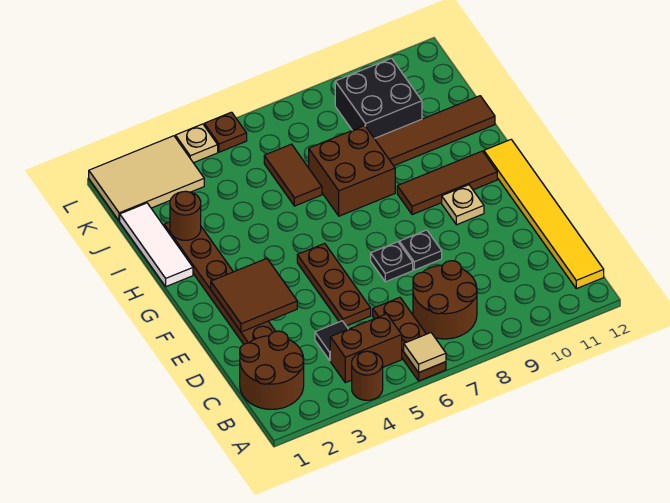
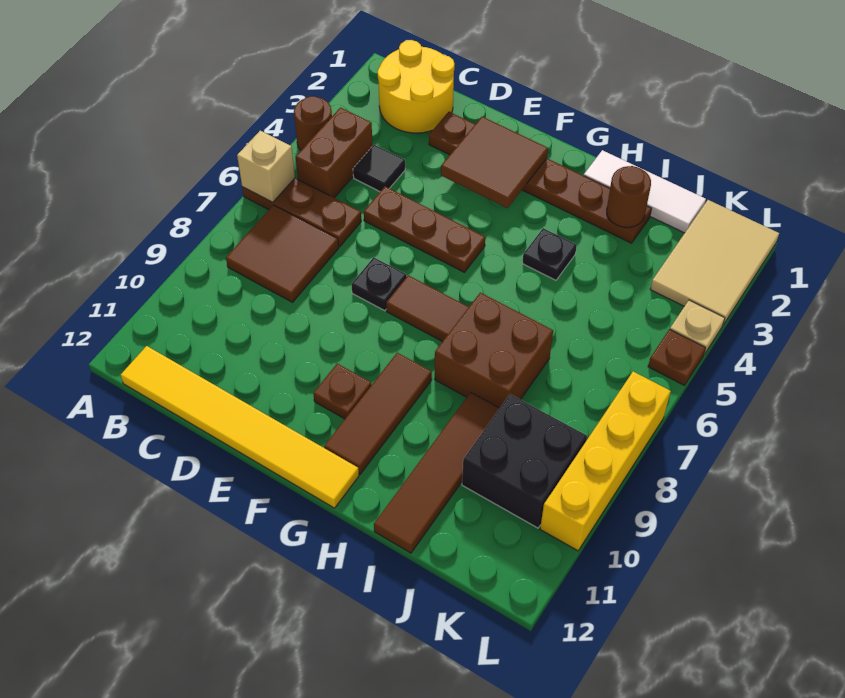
tan 1x1 tile [404,333,446,373] -> tan 1x1 brick [237,131,295,202]
brown 2x2 round brick [240,331,304,409] -> yellow 2x2 round brick [377,40,455,133]
brown 2x2 round brick [413,261,477,339] -> brown 2x2 tile [226,205,339,302]
black 1x1 plate [399,230,442,270] -> black 1x1 plate moved to [522,228,577,280]
tan 1x1 plate [442,185,484,225] -> brown 1x1 plate [313,364,371,419]
brown 1x2 tile [264,144,322,206] -> brown 1x2 tile moved to [386,275,469,342]
none -> yellow 1x4 brick [540,372,671,551]

